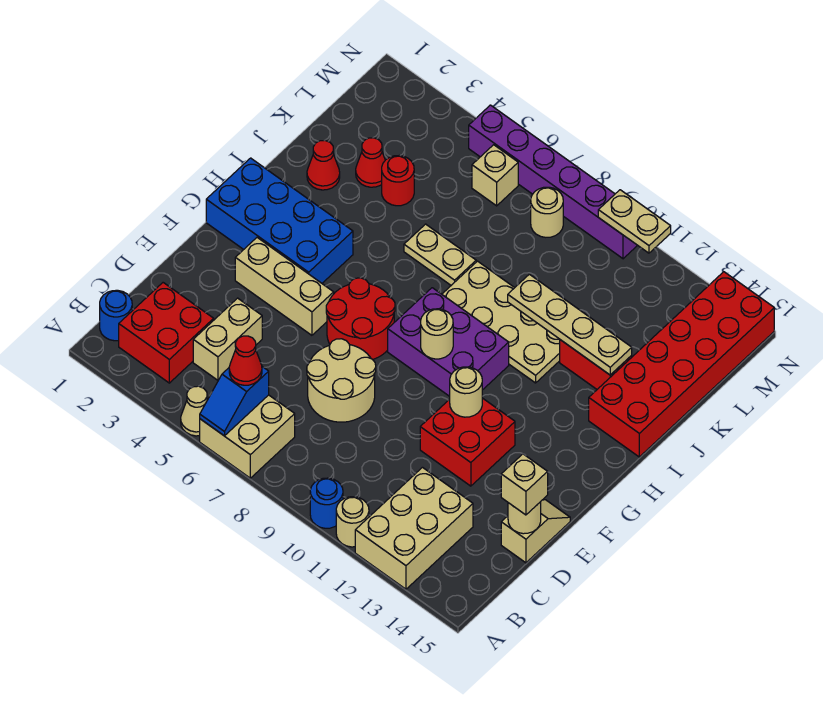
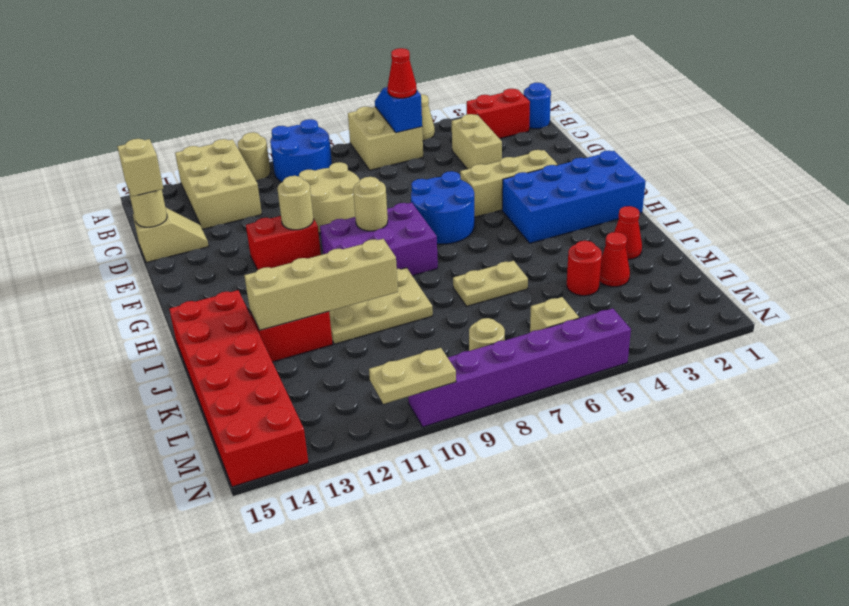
blue 1x1 round brick [310,478,343,528] -> blue 2x2 round brick [270,119,332,182]
red 2x2 brick [119,283,214,383] -> red 1x2 brick [467,89,530,139]
tan 2x2 round brick [307,339,376,422] -> tan 2x2 round brick moved to [299,162,360,233]
tan 1x2 slope [501,500,570,563] -> tan 1x2 slope turned to [133,208,209,263]
red 2x2 brick [420,398,515,486] -> red 1x2 brick [246,216,321,270]
red 2x2 round brick [326,278,395,359] -> blue 2x2 round brick [411,171,475,244]
tan 2x4 plate [442,261,560,383] -> tan 2x3 plate [329,268,433,344]
tan 1x4 plate [508,274,632,375] -> tan 1x4 brick [244,239,398,330]

